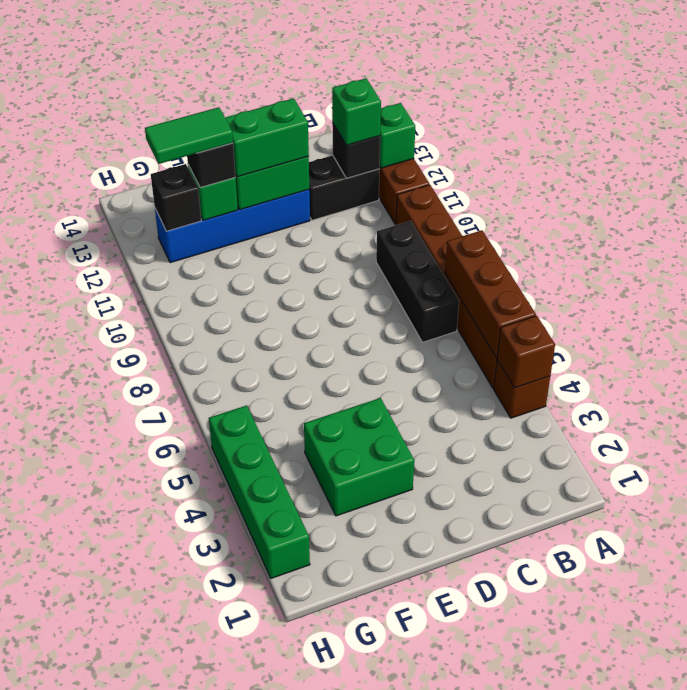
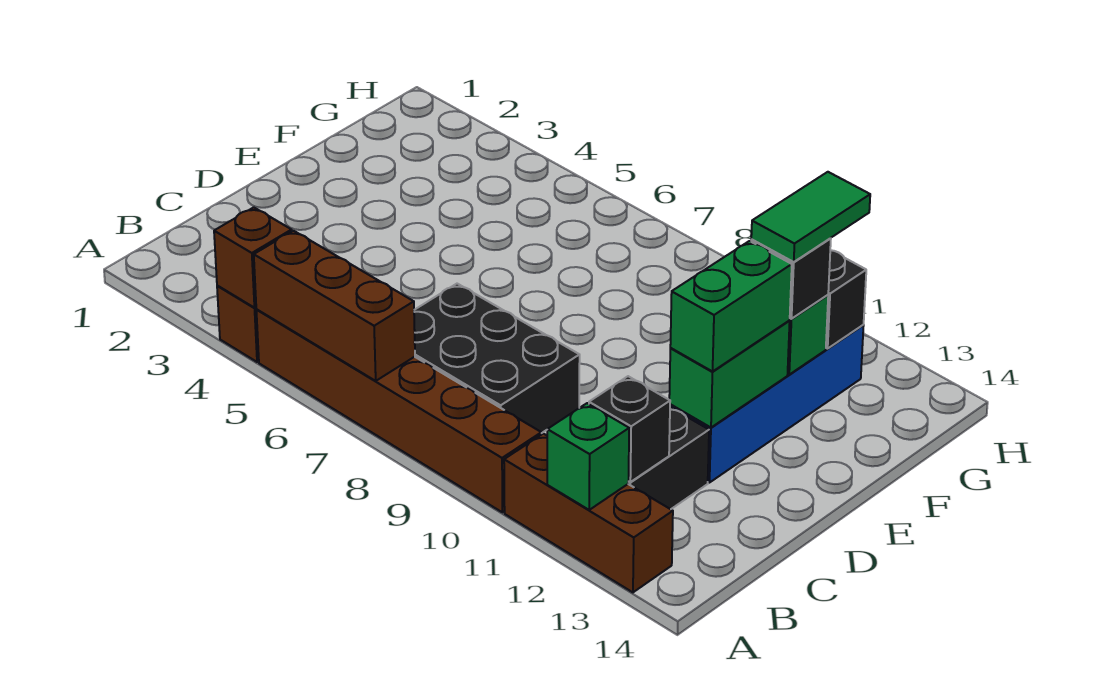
black 1x3 brick [376,221,459,342] -> black 2x3 brick [414,284,580,433]
green 1x1 brick [332,78,381,145] -> none
green 2x2 brick [304,398,414,516] -> none
green 1x4 brick [209,405,310,578] -> none

